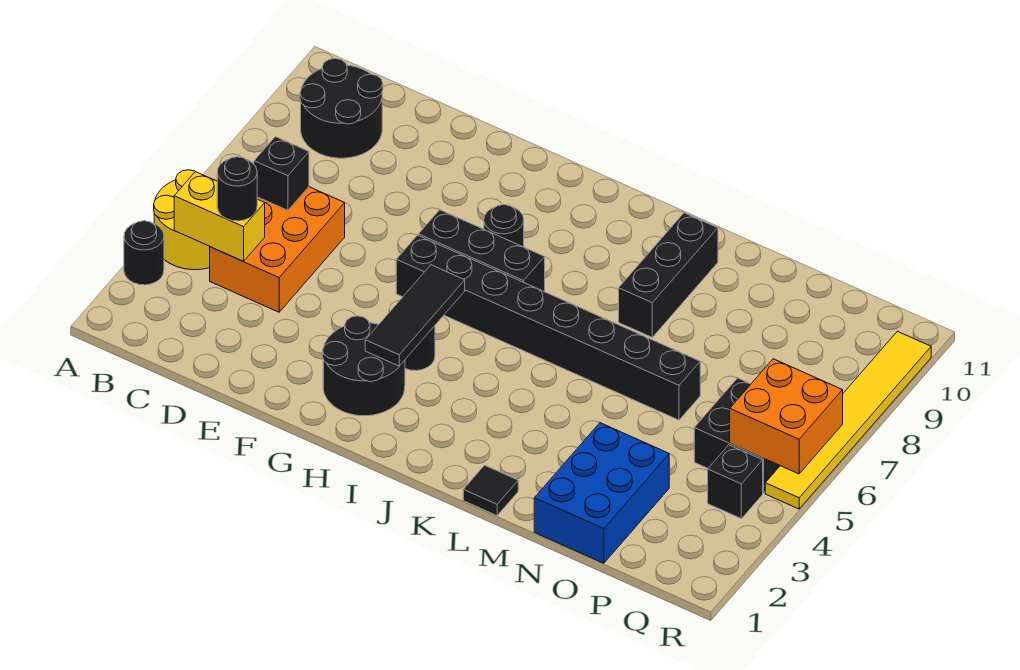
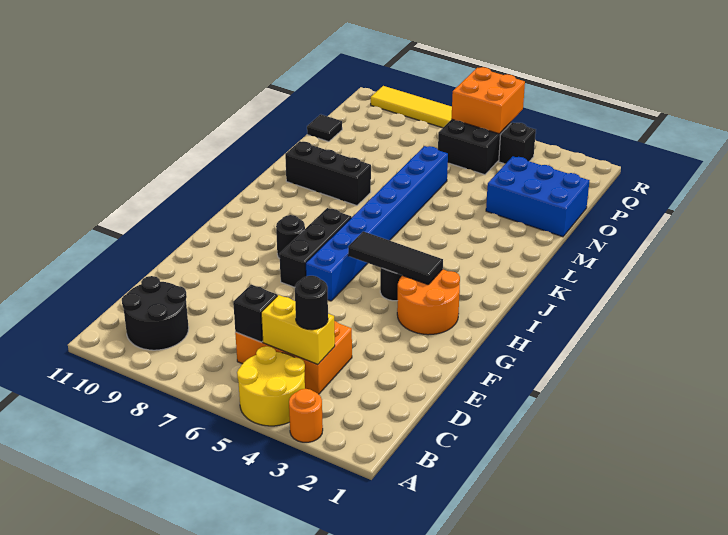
black 1x1 round brick [124,221,164,285] -> orange 1x1 round brick [289,389,323,442]
yellow 1x2 brick [174,172,265,261] -> yellow 1x2 brick turned to [261,295,335,365]
black 2x2 round brick [323,316,405,416] -> orange 2x2 round brick [397,269,460,335]
black 1x8 brick [396,235,700,420] -> blue 1x8 brick [306,146,448,301]
black 1x1 tile [463,465,518,516] -> black 1x1 tile moved to [307,114,342,142]

